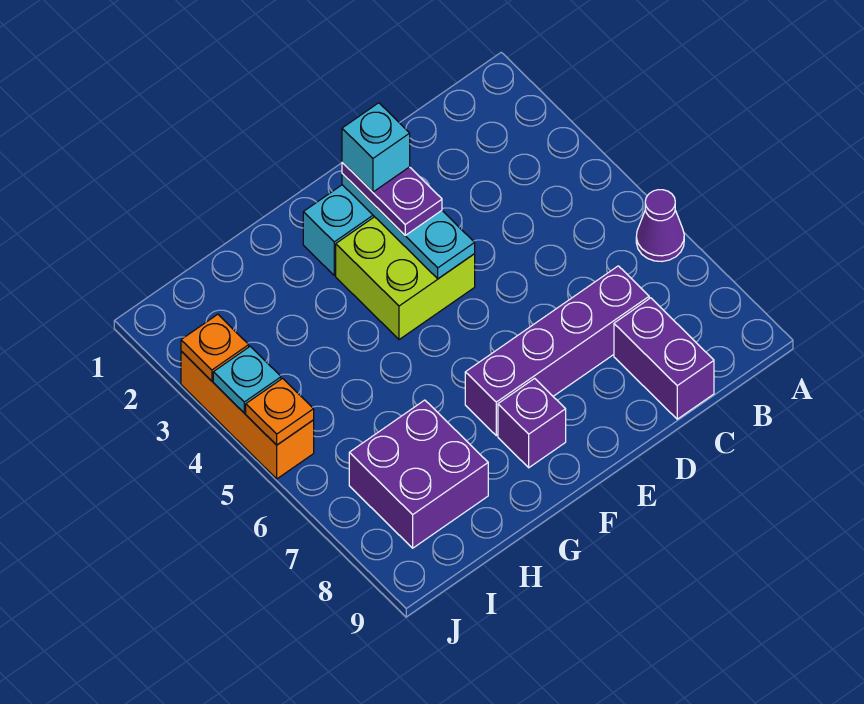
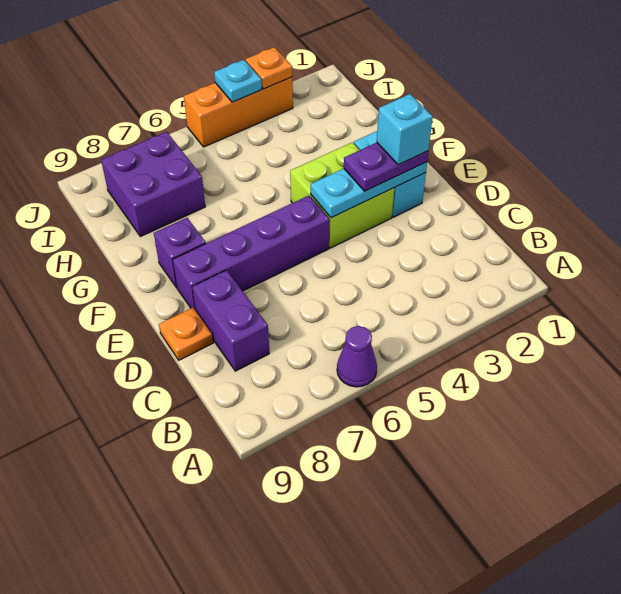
purple 1x4 brick [465,266,649,436] -> purple 1x4 brick turned to [173,196,329,309]
purple 1x2 brick [614,298,714,419] -> purple 1x2 brick turned to [192,270,269,371]
orange 1x1 plate [246,378,314,445] -> orange 1x1 plate moved to [159,308,213,360]

